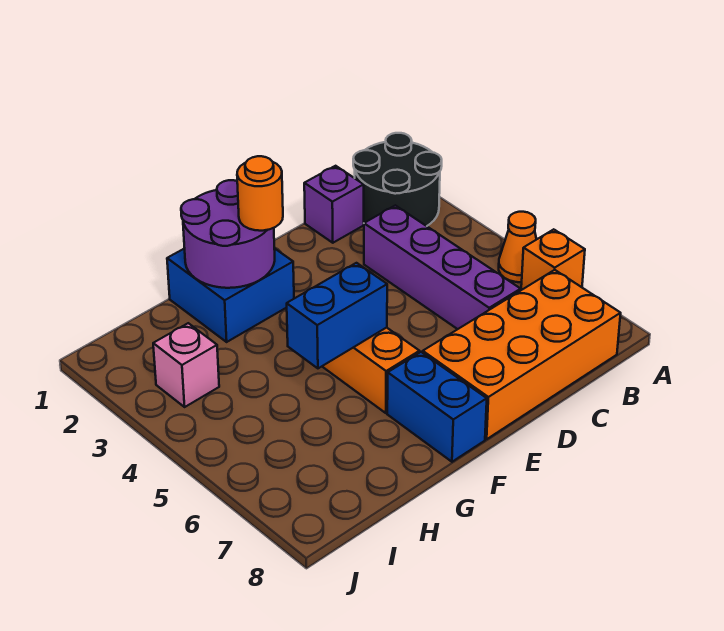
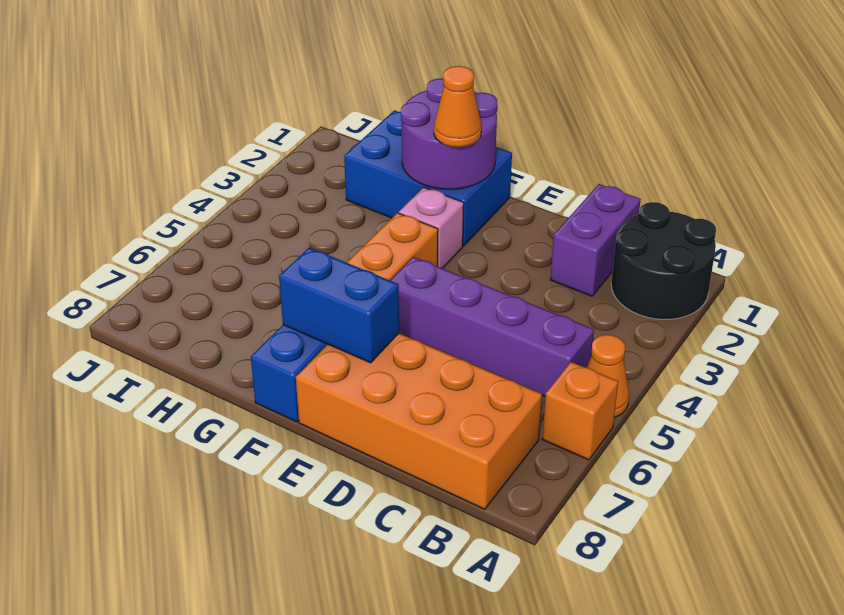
purple 1x1 brick [304,166,364,243] -> purple 1x2 brick [551,184,641,296]
purple 1x4 brick [364,205,521,329] -> purple 1x4 brick turned to [390,257,594,397]
blue 2x2 brick [167,248,294,342] -> blue 2x3 brick [344,110,512,246]
orange 1x1 round brick [237,156,283,231] -> orange 1x1 cone [434,66,481,147]
blue 1x2 brick [287,263,387,368] -> blue 1x2 brick moved to [279,248,399,363]
pink 1x1 brick [153,323,219,407] -> pink 1x1 brick moved to [399,187,464,268]

